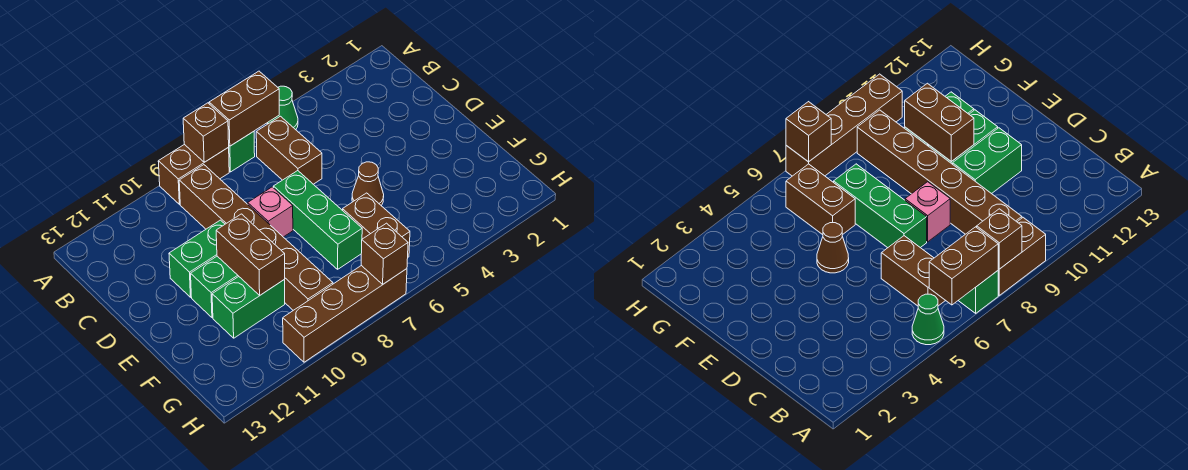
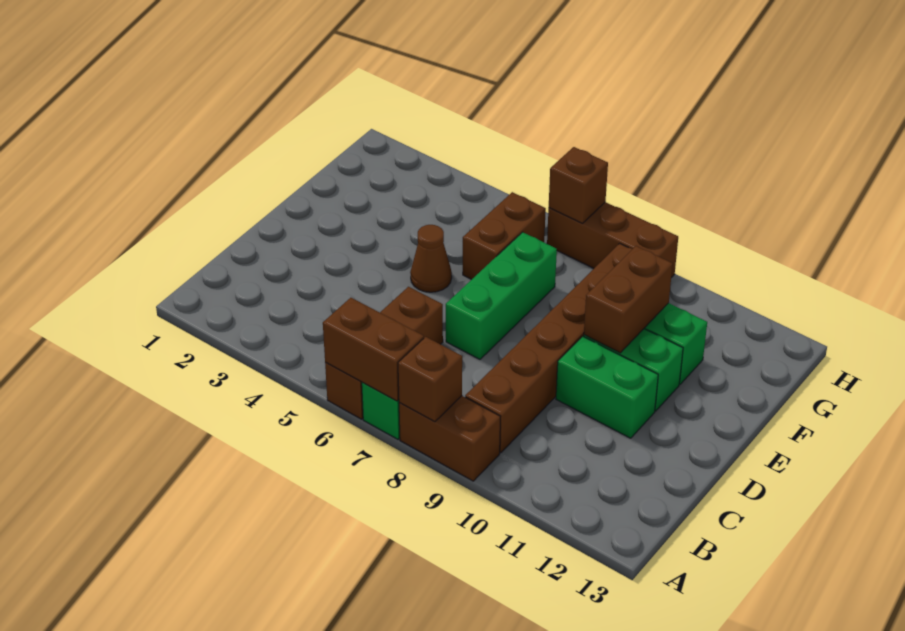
green 1x1 cone [267,86,298,130] -> none
brown 1x2 brick [256,116,322,184] -> brown 1x3 brick [325,287,443,419]
pink 1x1 brick [248,187,293,237] -> none
brown 1x4 brick [283,266,407,362] -> brown 1x3 brick [547,202,678,278]

